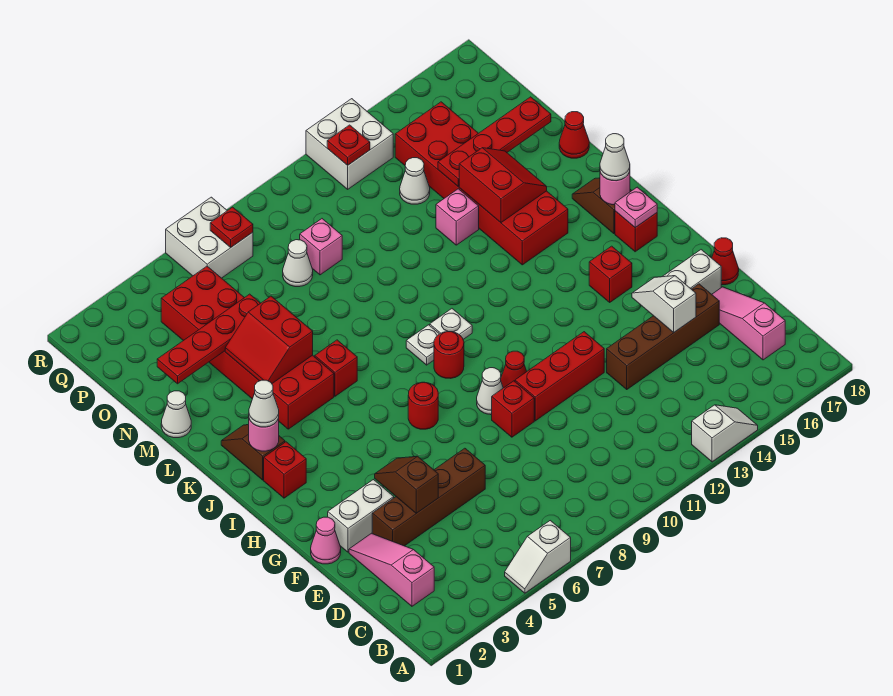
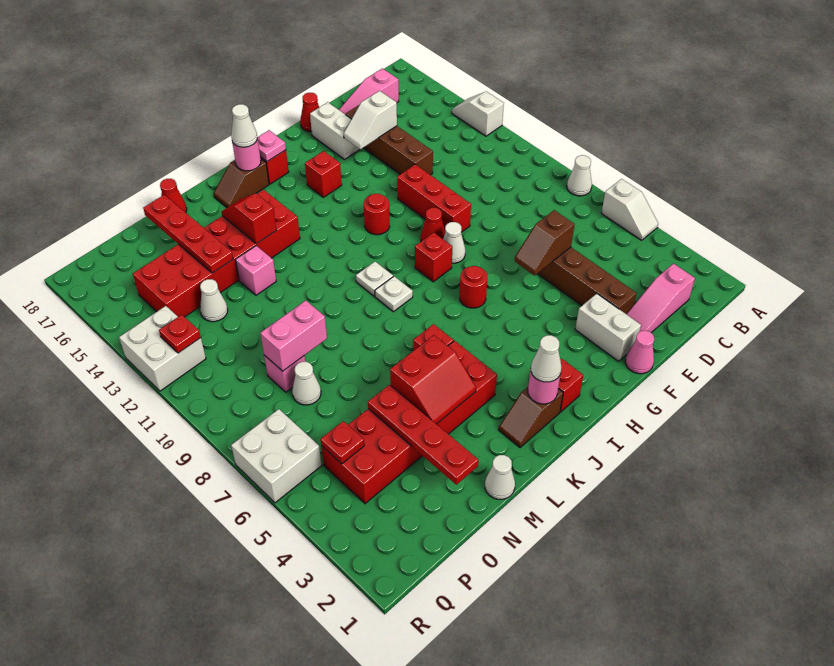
none -> white 1x1 cone [567,155,592,196]
brown 1x2 slope [375,456,438,513] -> brown 1x2 slope moved to [515,210,575,276]
red 1x1 brick [492,381,534,437] -> red 1x1 brick moved to [415,233,452,282]
red 1x1 round brick [434,331,464,378] -> red 1x1 round brick moved to [364,194,390,235]
red 2x2 slope [459,148,547,223] -> red 1x2 slope [222,193,276,244]
none -> pink 1x2 brick [260,301,327,371]
red 1x1 plate [210,207,253,248] -> red 1x1 plate moved to [321,421,364,464]

